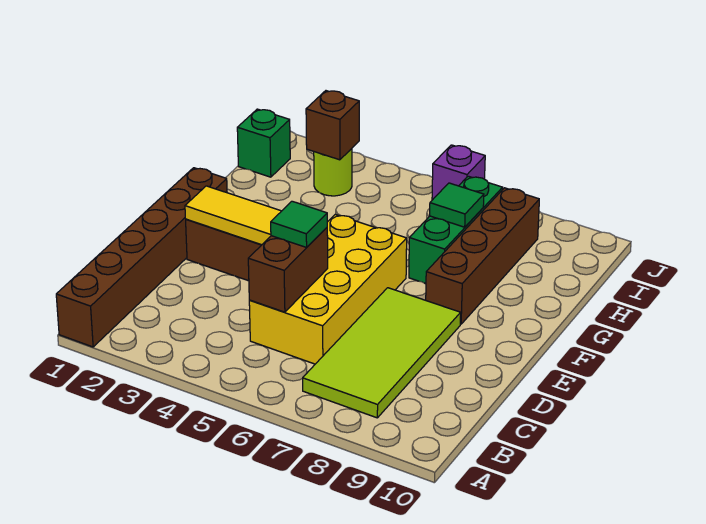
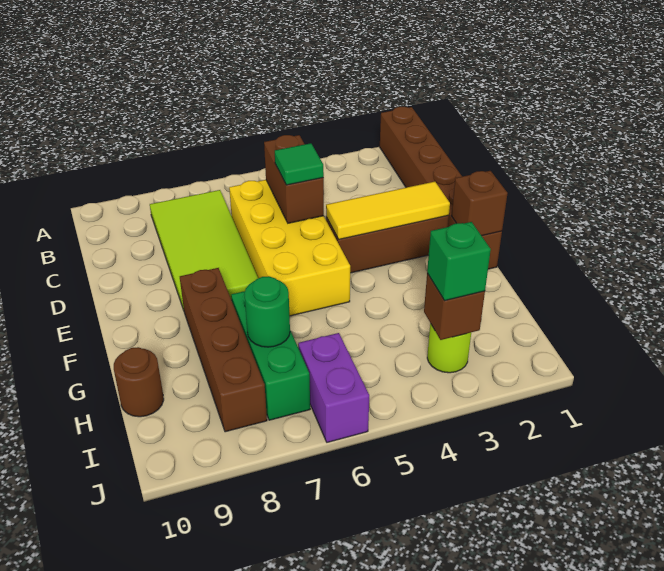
none -> brown 1x1 brick [451,171,508,236]
green 1x1 tile [430,183,484,227] -> green 1x1 round brick [244,276,290,347]
none -> brown 1x1 round brick [114,347,164,417]
green 1x1 brick [237,109,290,177] -> green 1x1 brick moved to [427,222,491,301]
purple 1x1 brick [432,145,485,200] -> purple 1x2 brick [298,333,369,442]

